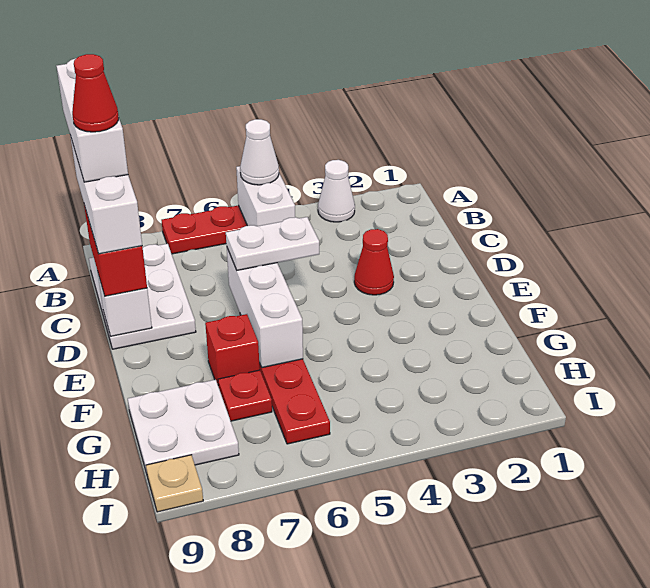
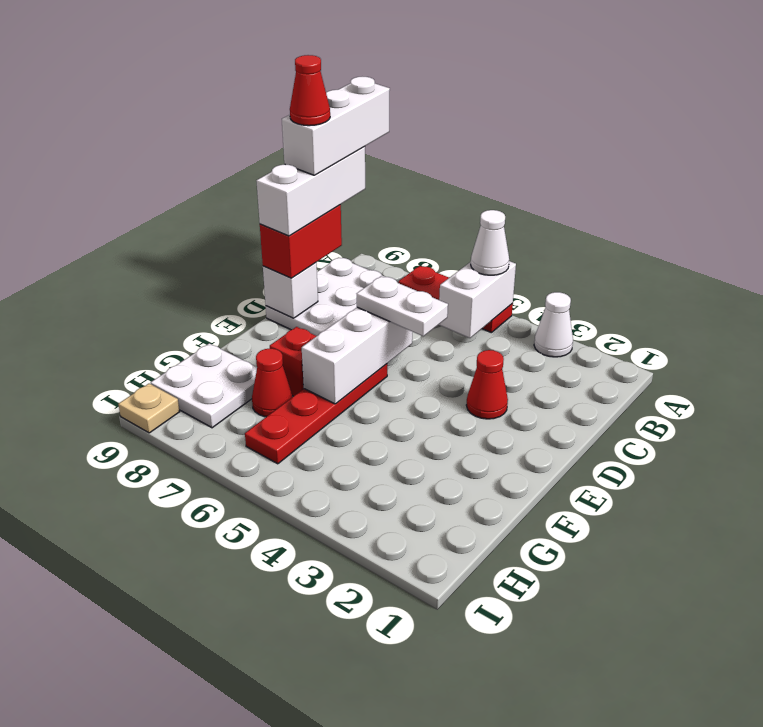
red 1x1 plate [218,370,272,421] -> red 1x1 cone [252,348,292,417]

